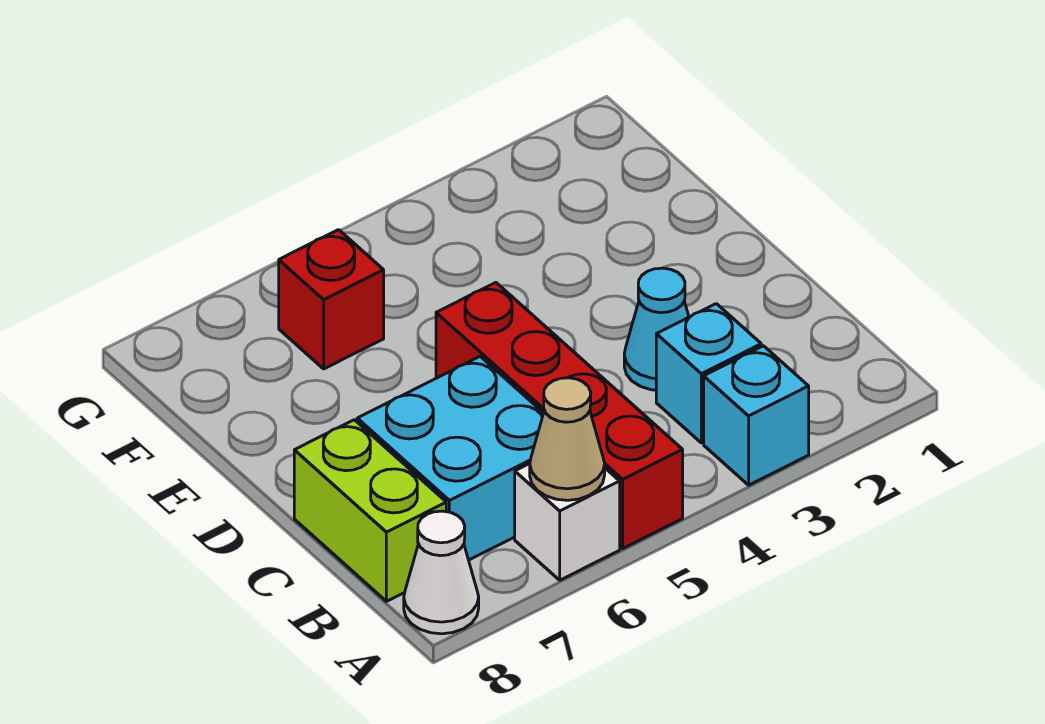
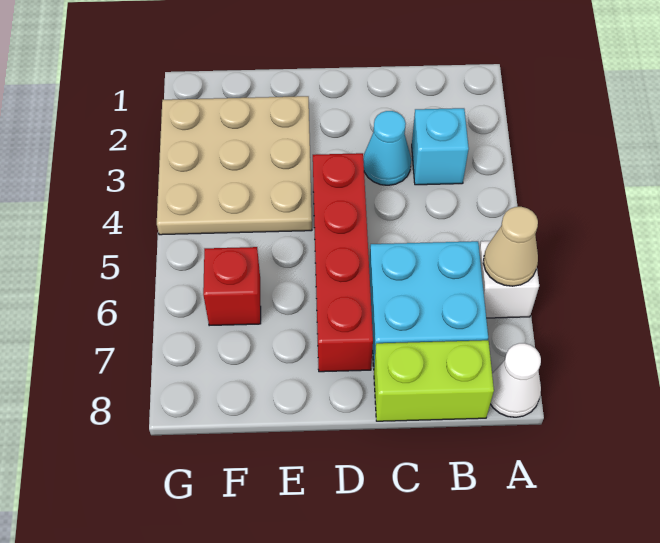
cyan 1x1 brick [704,346,809,485] -> none
red 1x4 brick [436,283,683,548] -> red 1x4 brick turned to [313,153,373,372]
none -> tan 3x3 plate [157,96,312,235]

